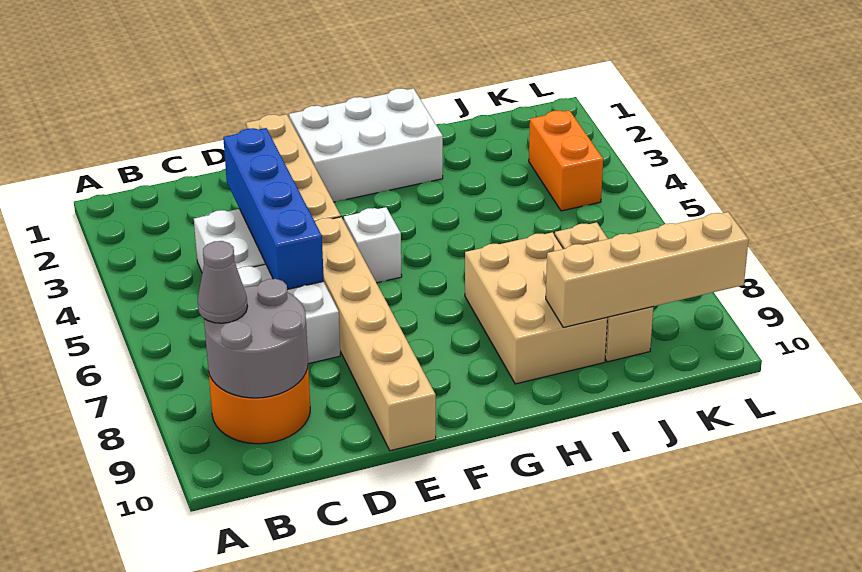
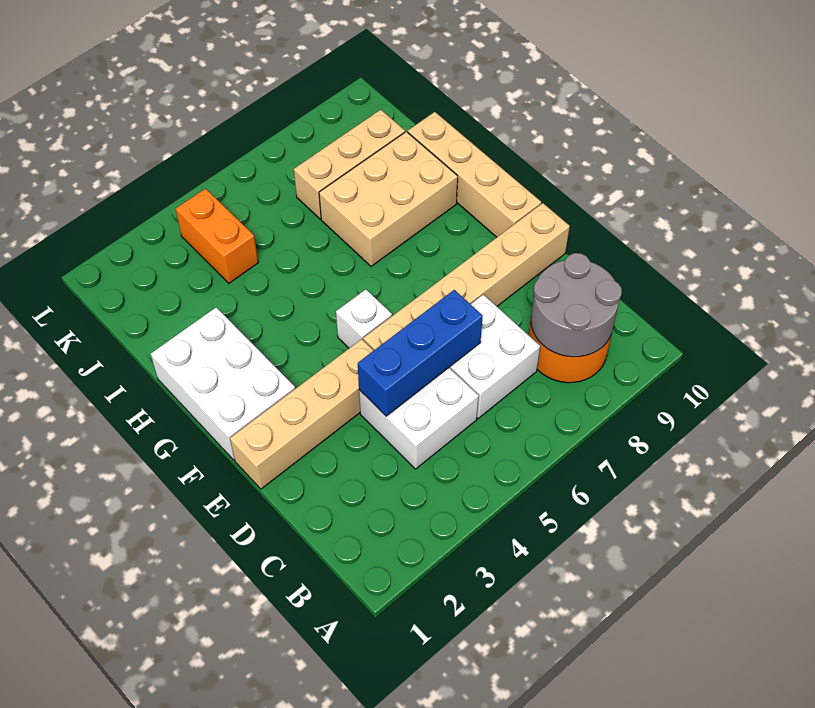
grey 1x1 cone [198,241,248,323] -> none
blue 1x4 brick [223,128,324,290] -> blue 1x3 brick [358,290,483,416]
tan 1x4 brick [546,212,749,327] -> tan 1x4 brick moved to [408,112,541,237]
orange 1x2 brick [529,110,603,211] -> orange 1x2 brick turned to [176,189,258,283]

